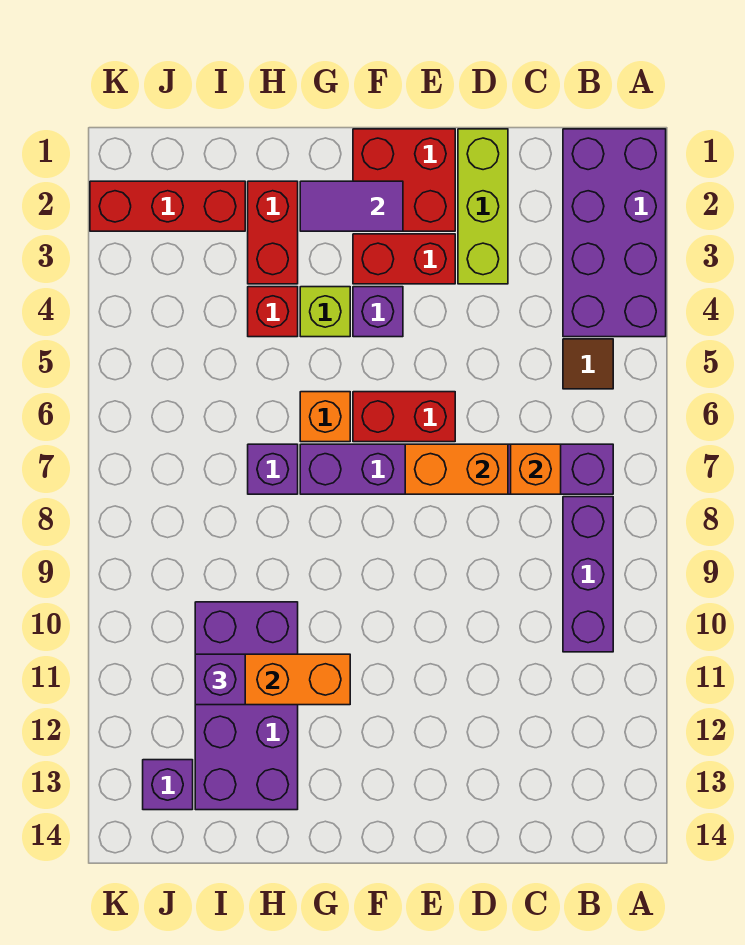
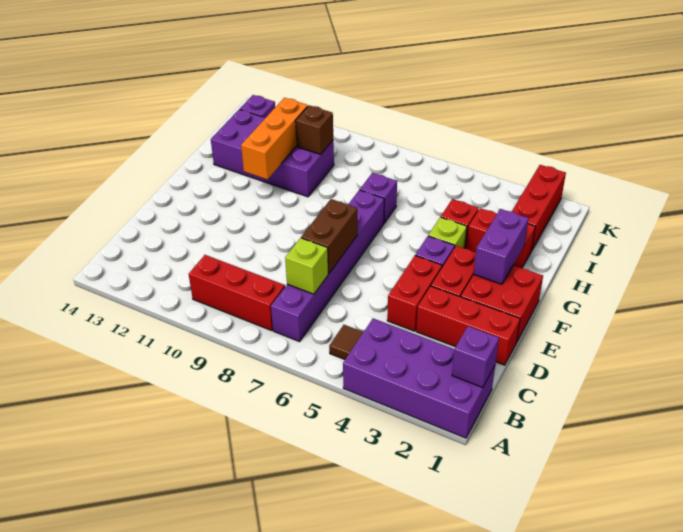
purple 1x3 brick [563,497,613,652] -> red 1x3 brick [189,255,285,330]
orange 1x1 brick [511,444,561,494] -> lime 1x1 brick [285,238,328,294]
lime 1x3 brick [458,129,508,284] -> red 1x3 brick [416,286,520,365]
orange 1x2 brick [405,444,508,494] -> brown 1x2 brick [301,199,357,273]
red 1x2 brick [353,392,455,442] -> red 1x2 brick moved to [387,256,442,331]
purple 1x2 tile [300,181,403,231] -> purple 1x2 brick [474,209,529,284]
orange 1x1 brick [300,392,350,442] -> none
none -> brown 1x1 brick [296,105,333,155]
purple 1x1 brick [195,654,245,705] -> purple 1x1 brick moved to [452,326,499,388]

